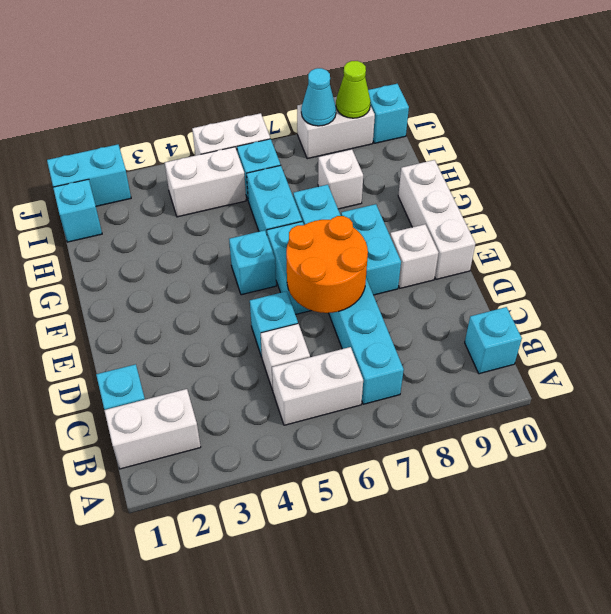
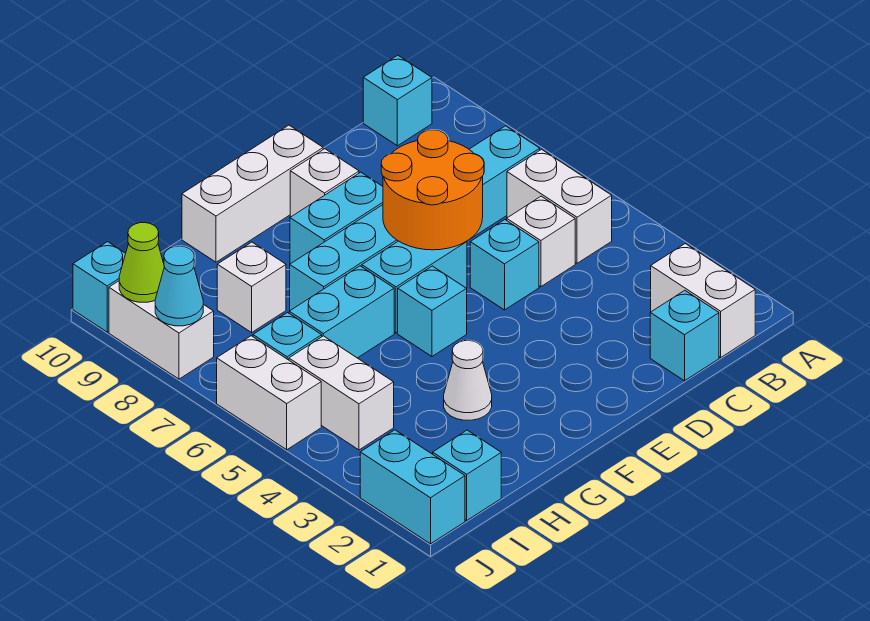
none -> white 1x1 cone [444,341,492,420]

